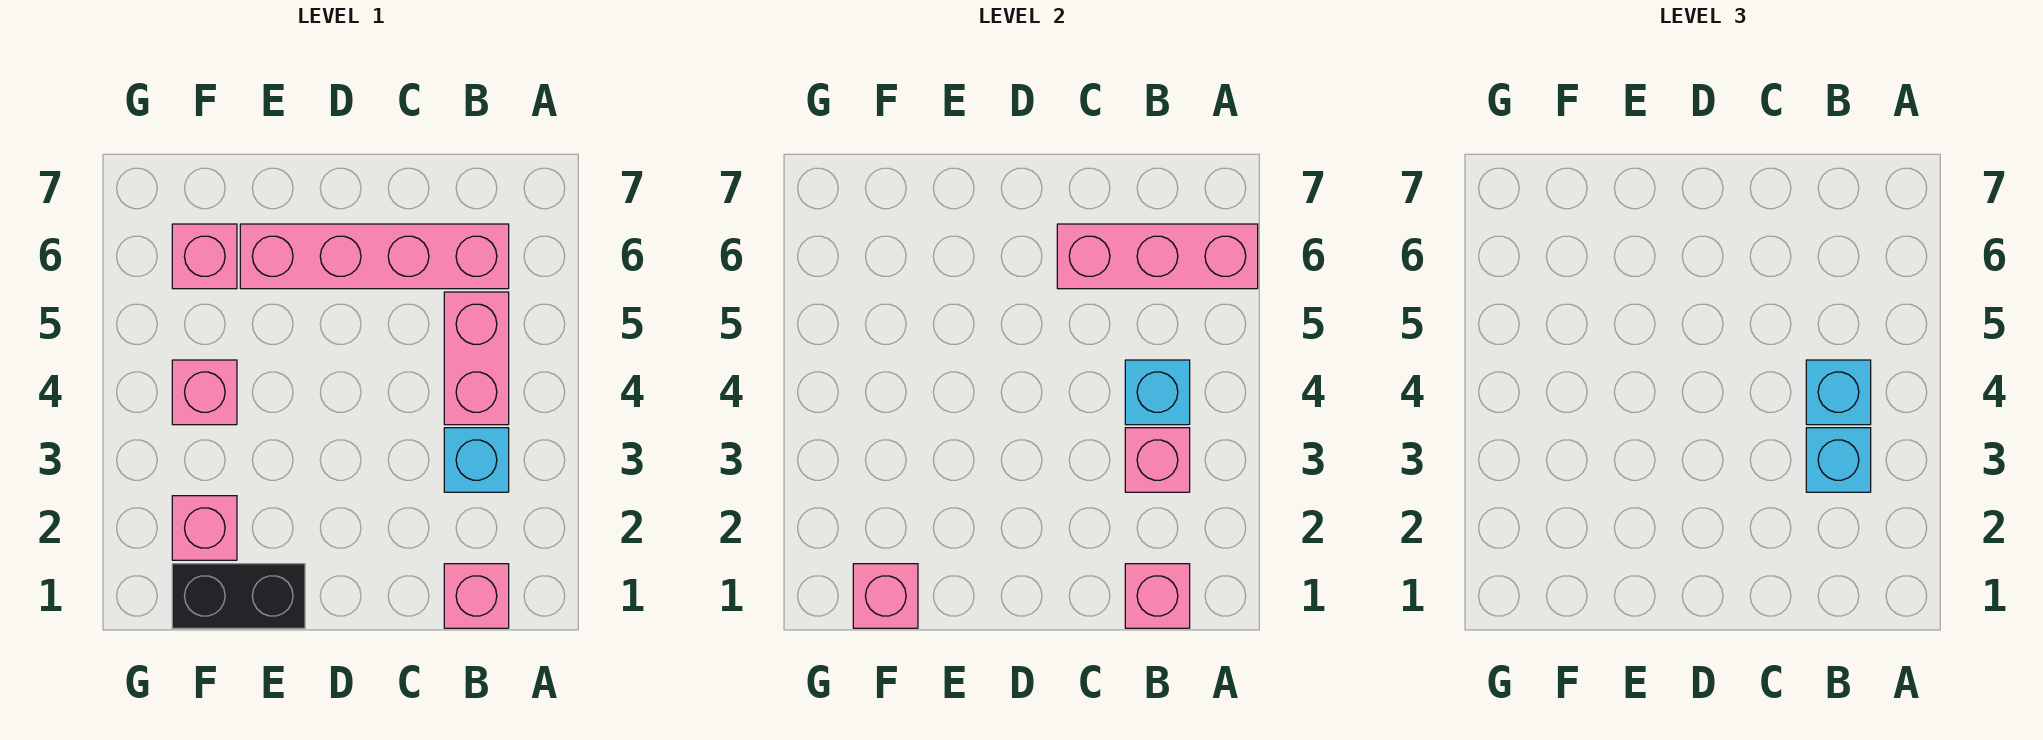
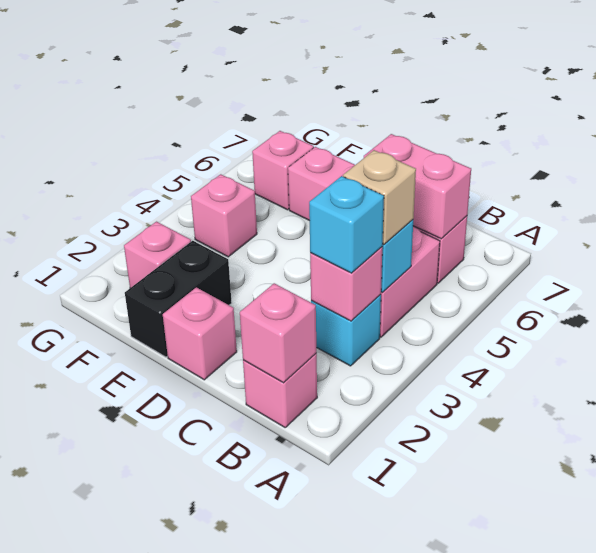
pink 1x3 brick [1057,224,1258,289] -> pink 1x2 brick [364,134,471,239]
cyan 1x1 brick [1806,360,1871,425] -> tan 1x1 brick [343,150,416,245]
black 1x2 brick [172,564,305,628] -> black 1x2 brick turned to [125,241,232,357]
pink 1x1 brick [853,564,918,628] -> pink 1x1 brick moved to [163,287,237,380]

